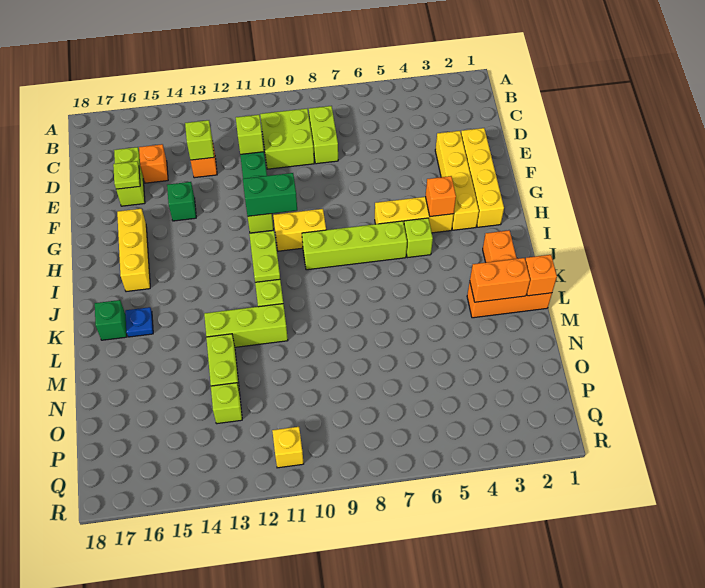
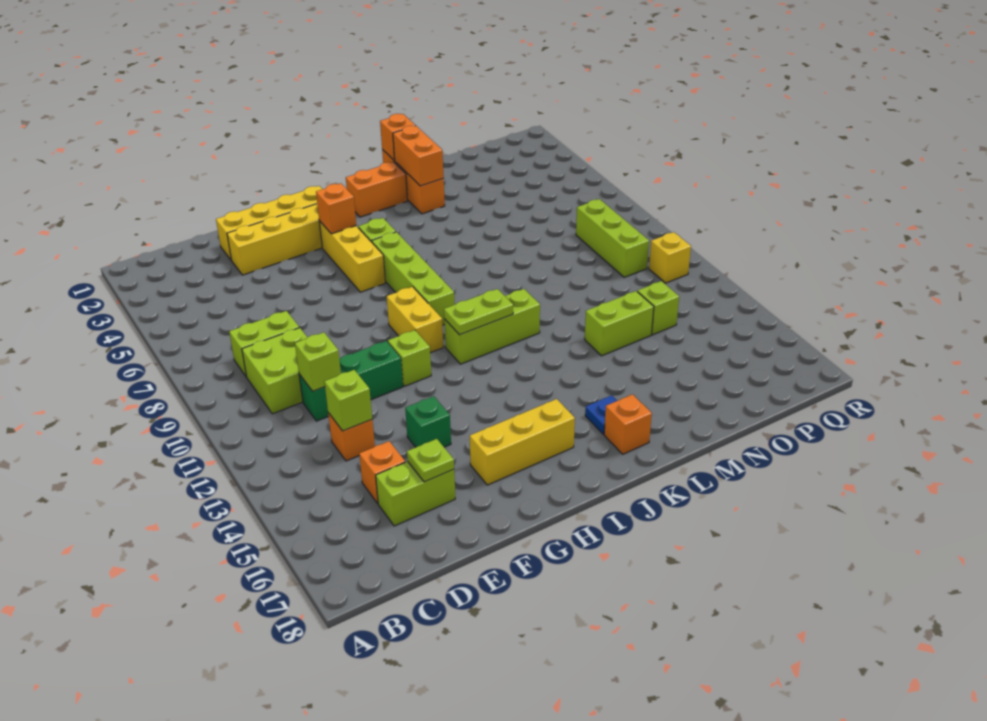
green 1x2 brick [243,173,297,216] -> none
green 1x1 brick [95,300,127,340] -> orange 1x1 brick [604,394,652,454]
lime 1x3 brick [204,304,288,347] -> lime 1x3 brick moved to [576,199,649,277]

